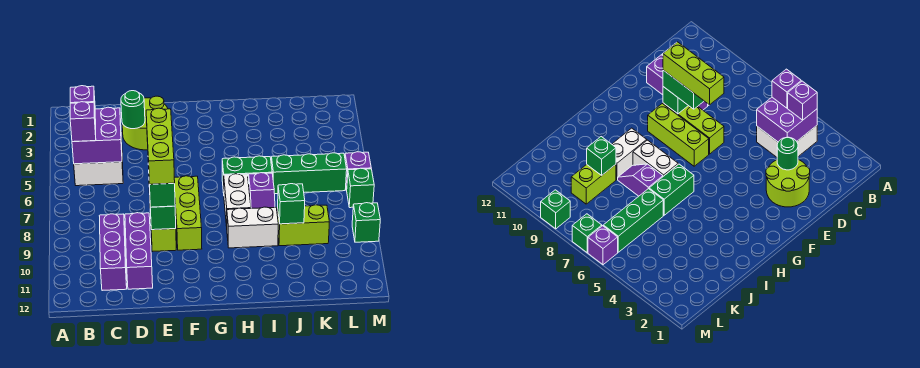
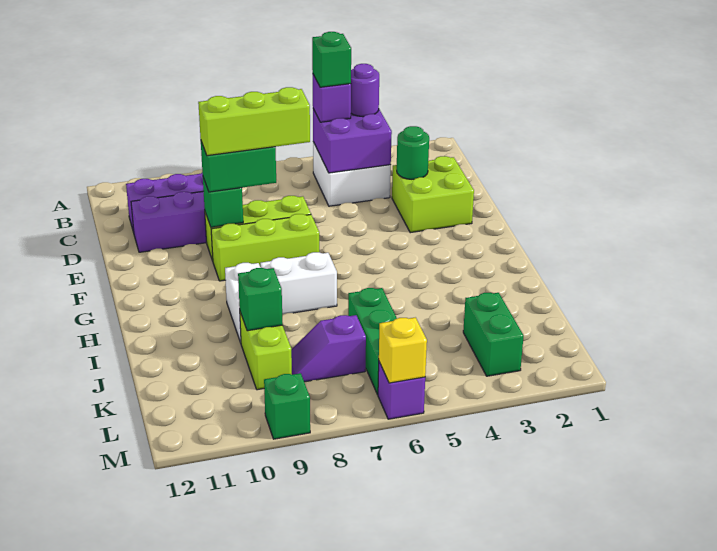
purple 1x1 brick [70,86,96,122] -> purple 1x1 round brick [351,64,379,117]
lime 2x2 round brick [122,96,168,150] -> lime 2x2 brick [392,156,474,233]
green 1x2 brick [222,156,272,193] -> green 1x2 brick moved to [463,293,524,376]
purple 1x2 slope [249,173,275,208] -> purple 1x2 slope moved to [291,315,366,382]
none -> yellow 1x1 brick [378,317,427,383]
green 1x1 brick [347,168,374,208] -> green 1x1 brick moved to [312,32,351,87]

